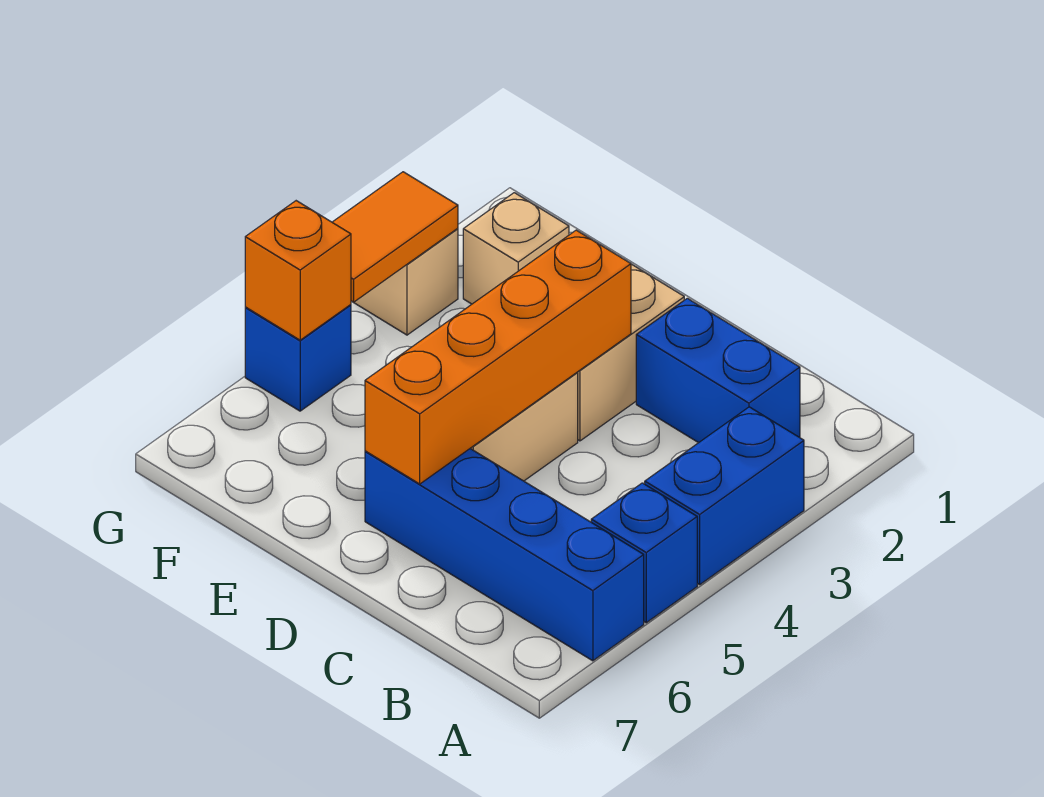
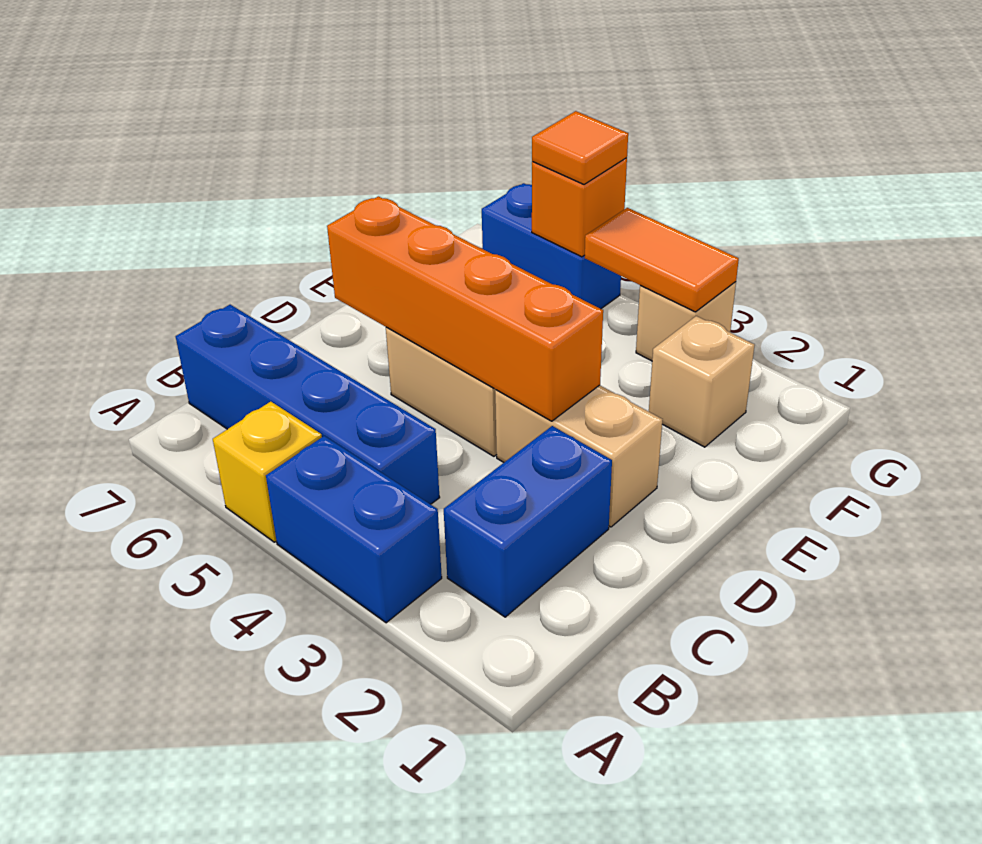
blue 1x1 brick [591,483,697,623] -> yellow 1x1 brick [213,402,322,542]
blue 1x4 brick [365,449,644,661] -> blue 1x4 brick turned to [176,305,440,504]
blue 1x1 brick [245,305,351,411] -> blue 1x2 brick [482,183,621,309]
none -> orange 1x1 tile [532,111,628,184]

